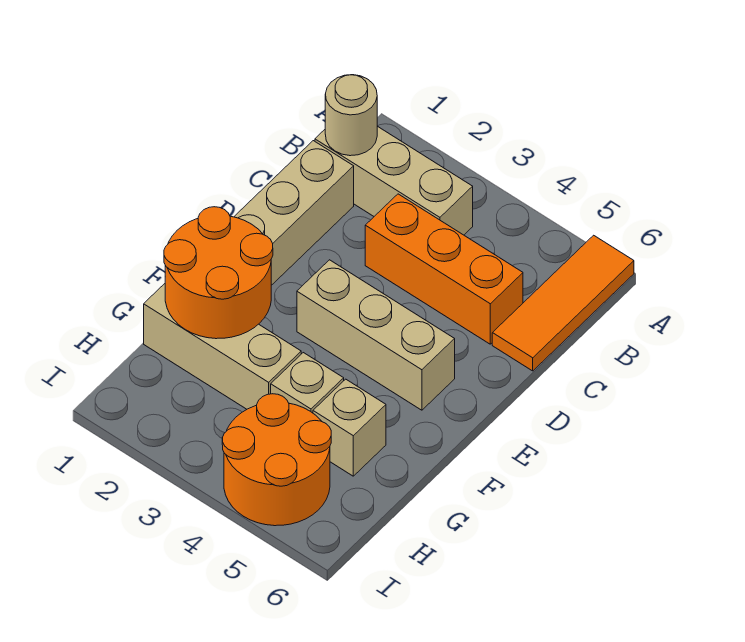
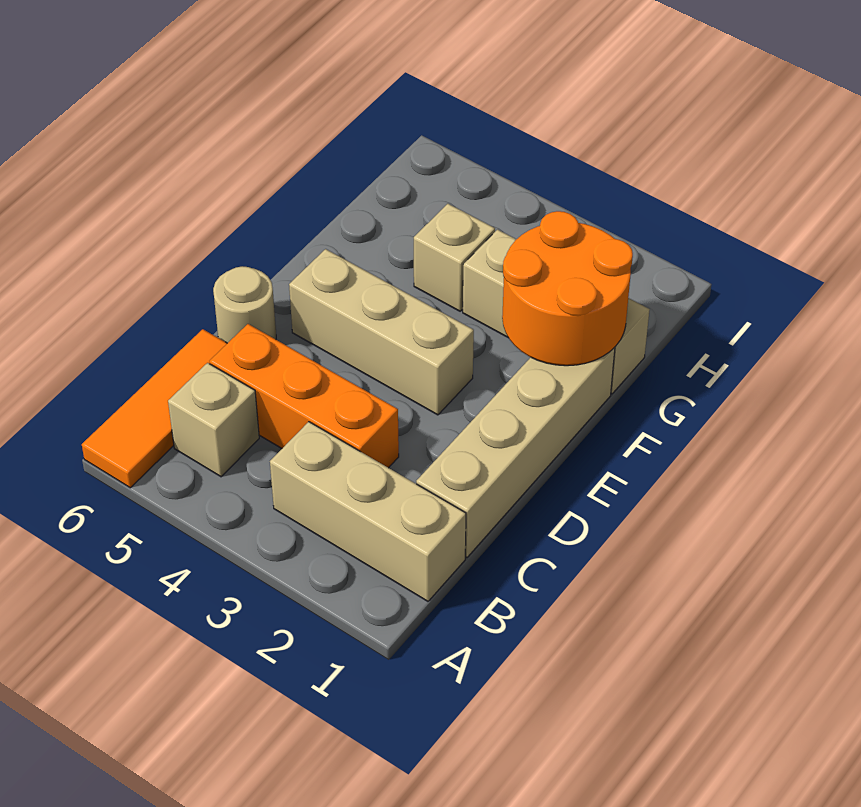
tan 1x1 round brick [325,75,377,156] -> tan 1x1 round brick moved to [213,266,276,343]
tan 1x1 brick [313,379,386,476] -> tan 1x1 brick moved to [168,363,259,477]
orange 2x2 round brick [222,394,331,526] -> none

